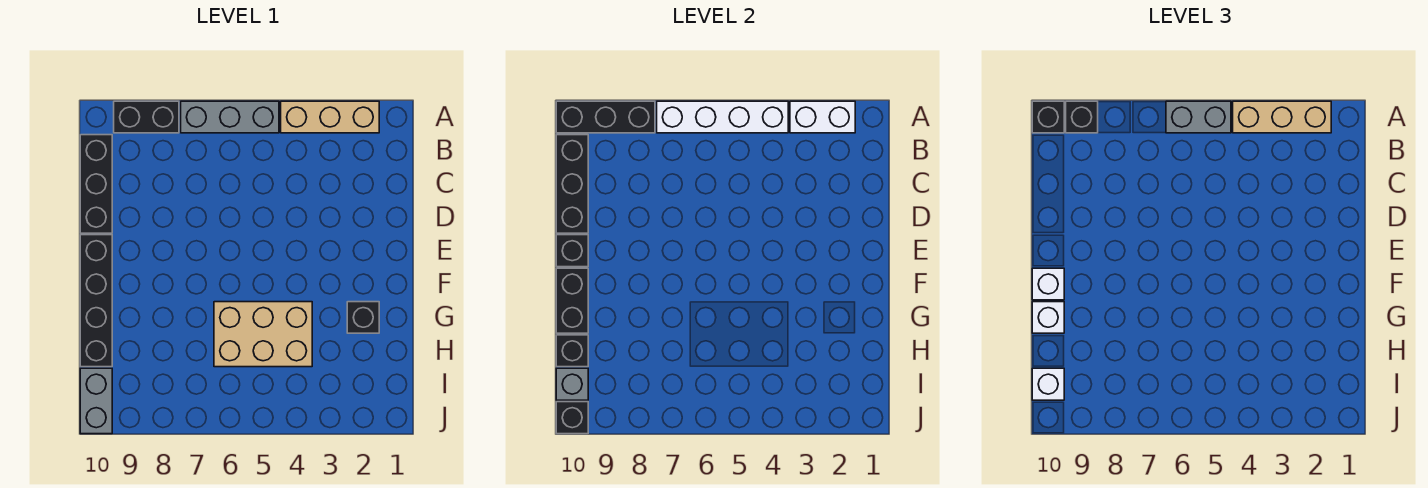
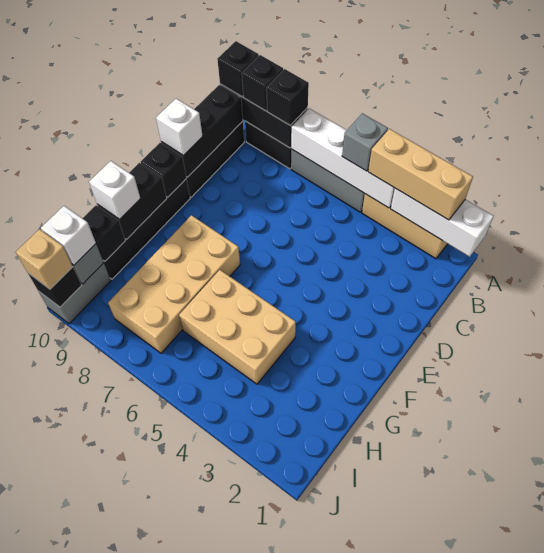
white 1x2 brick [790,101,855,133] -> white 1x3 brick [391,188,493,257]
grey 1x2 brick [1166,101,1231,133] -> grey 1x1 brick [342,113,388,171]
none -> tan 2x4 brick [108,215,240,353]
white 1x1 brick [1032,268,1064,300] -> white 1x1 brick moved to [156,99,203,156]
black 1x1 brick [347,302,379,333] -> black 1x1 brick moved to [266,69,309,125]
none -> tan 1x1 brick [16,229,73,289]

